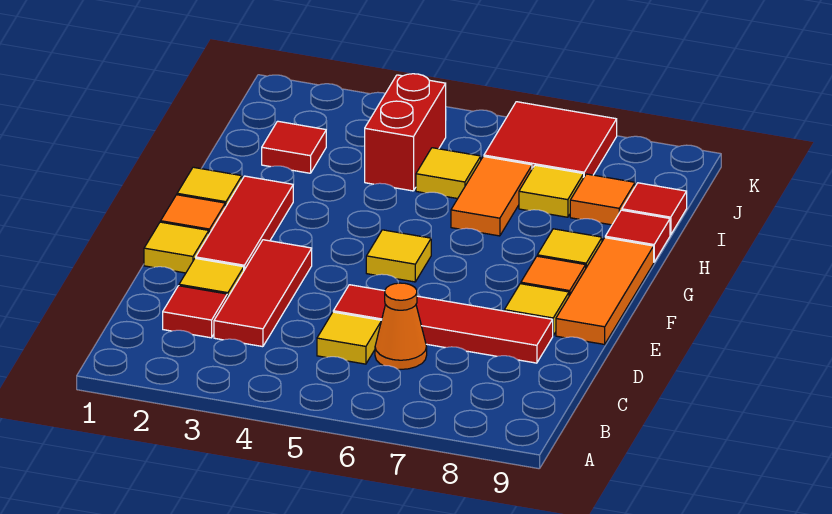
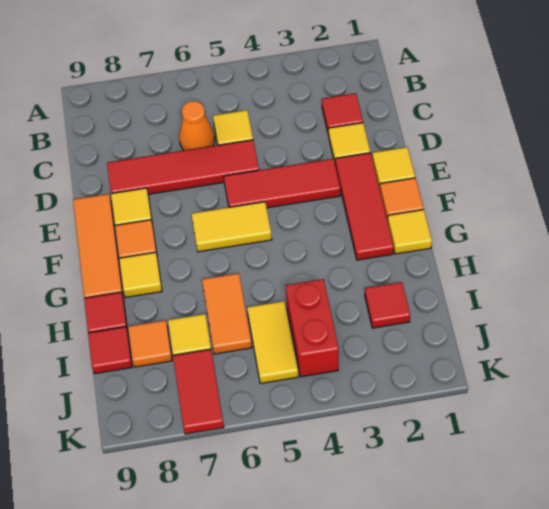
red 1x3 tile [214,240,312,347] -> red 1x3 tile turned to [224,159,340,208]
yellow 1x1 tile [366,230,431,282] -> yellow 1x2 tile [192,202,272,252]
yellow 1x1 tile [416,148,481,199] -> yellow 1x2 tile [247,301,298,383]
red 2x2 tile [484,102,617,176] -> red 1x2 tile [173,349,224,434]

